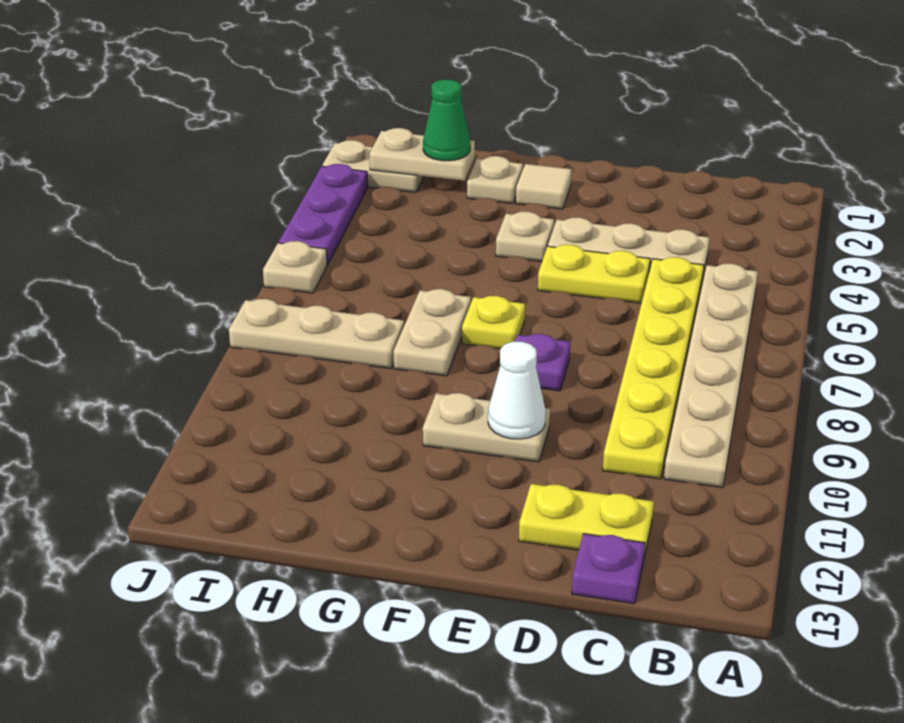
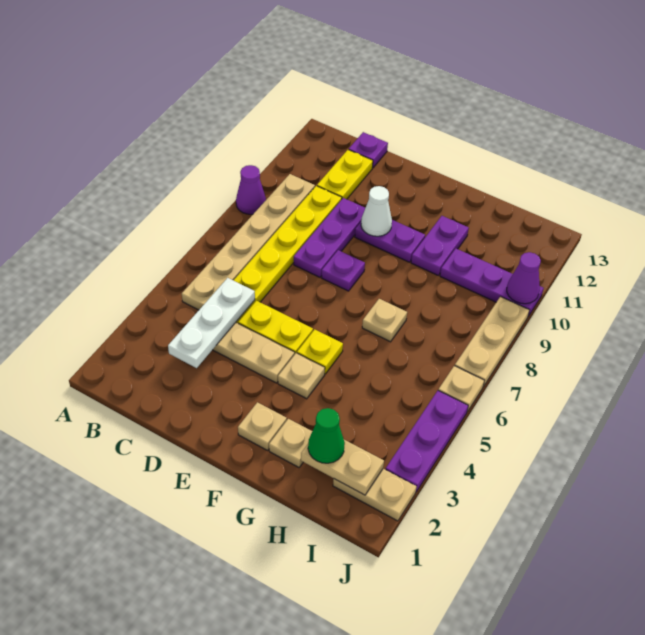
none -> purple 1x1 cone [236,165,266,214]
none -> white 1x3 plate [168,278,255,368]
yellow 1x2 plate [519,484,654,557] -> yellow 1x2 plate turned to [317,150,373,199]
none -> purple 1x3 plate [294,198,365,277]
tan 1x2 plate [423,393,550,462] -> purple 1x2 plate [355,220,425,262]
tan 1x1 tile [516,164,572,209] -> tan 1x1 plate [238,402,287,450]
yellow 1x1 plate [462,296,525,349] -> yellow 1x1 plate moved to [297,329,343,374]
tan 1x2 plate [394,289,471,376] -> tan 1x1 plate [362,299,407,342]
none -> purple 1x2 plate [411,216,469,276]
tan 1x3 plate [229,299,404,368] -> tan 1x3 plate turned to [455,297,529,387]
none -> purple 1x3 plate [440,249,544,316]
none -> purple 1x1 cone [507,252,541,304]

